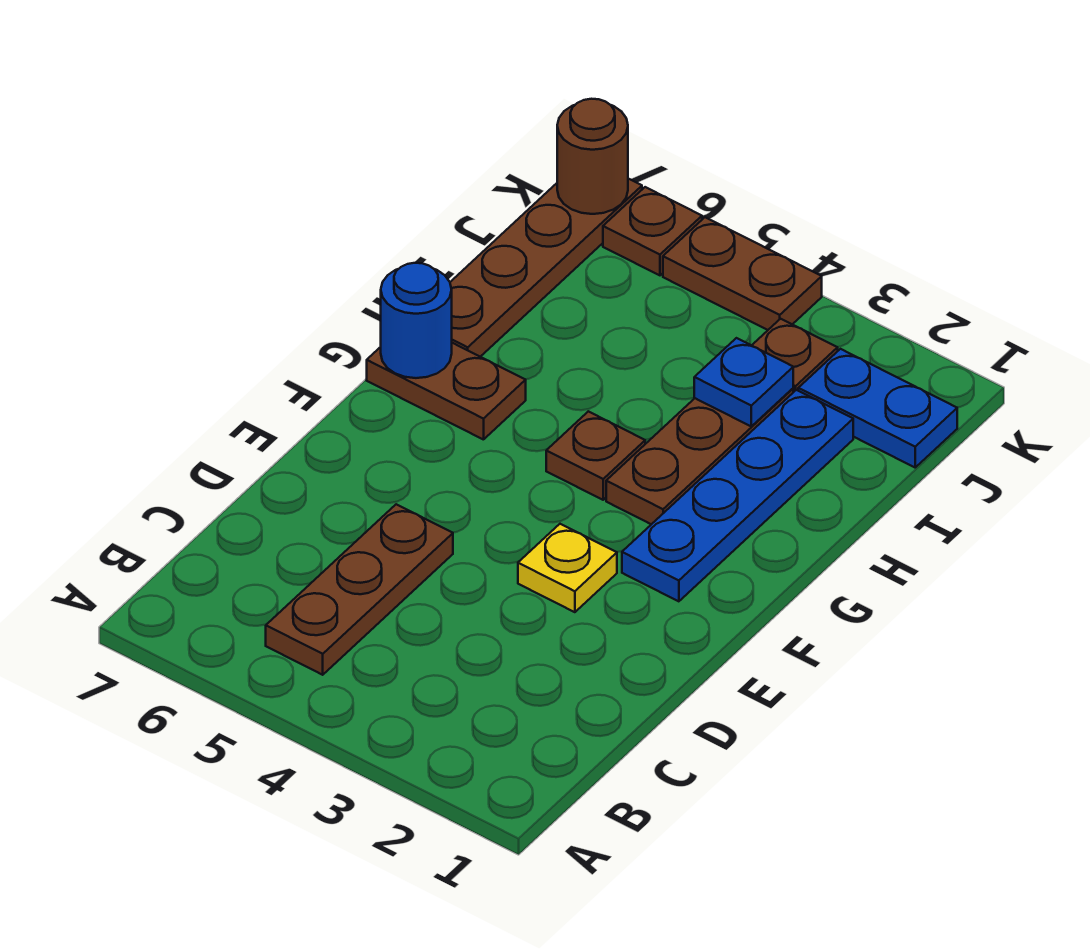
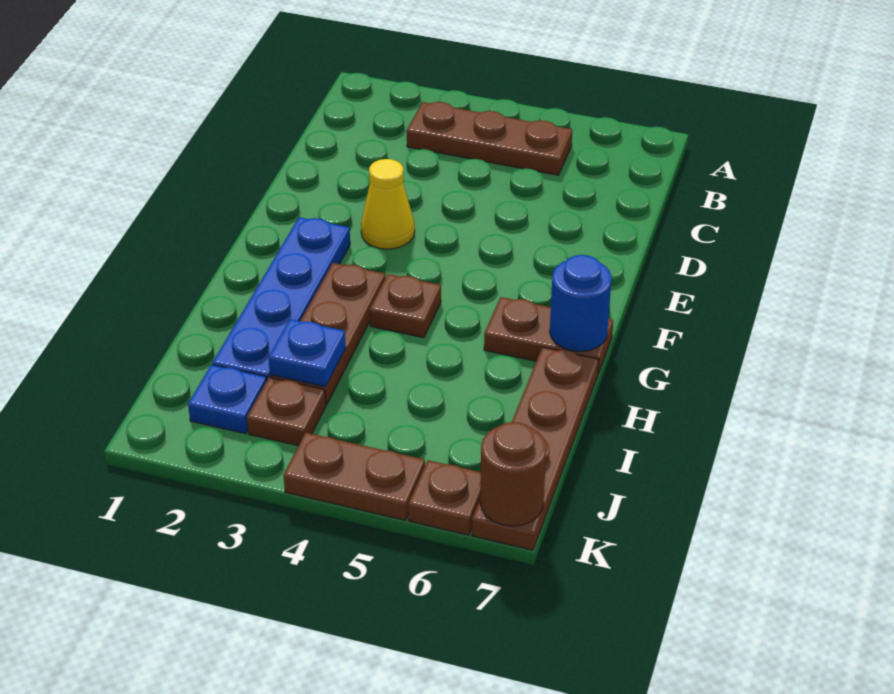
brown 1x3 plate [266,504,453,675] -> brown 1x3 plate turned to [407,102,572,175]
yellow 1x1 plate [518,524,617,612] -> yellow 1x1 cone [361,159,415,249]
blue 1x2 plate [798,349,957,467] -> blue 1x1 plate [188,365,267,434]

